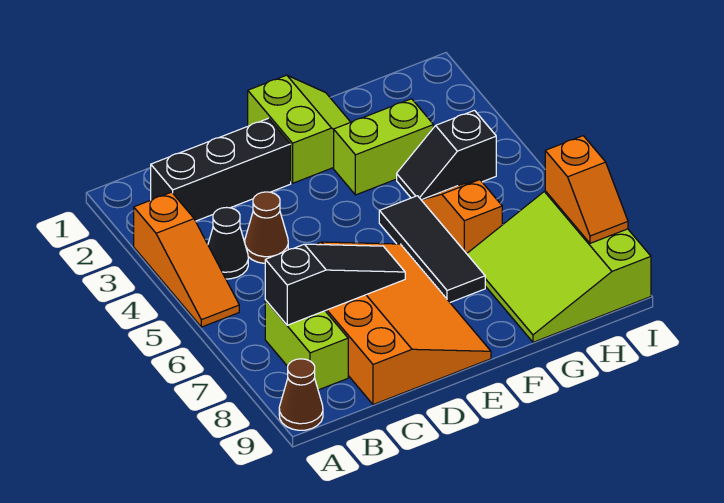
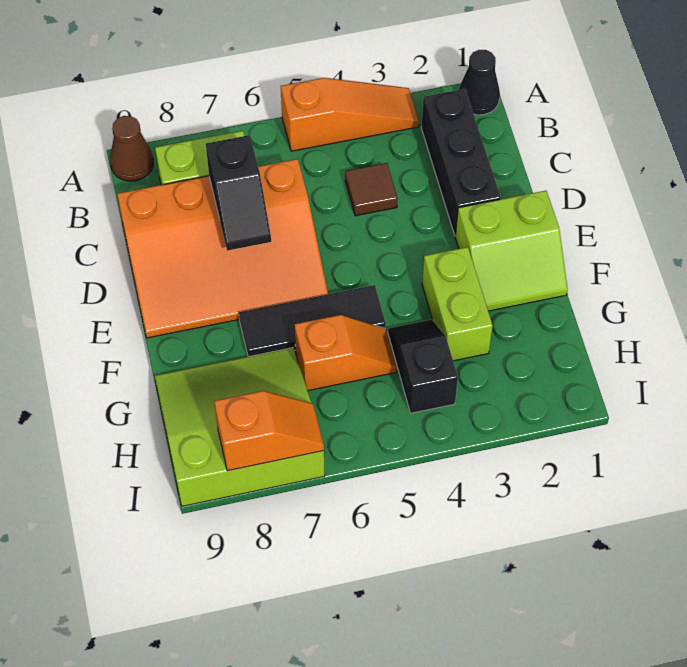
orange 1x3 slope [134,192,239,327] -> orange 1x3 slope turned to [281,78,419,151]
black 1x1 cone [208,207,248,279] -> black 1x1 cone moved to [459,50,500,115]
black 1x3 slope [265,244,405,325] -> black 1x2 slope [206,135,271,251]
brown 1x1 cone [245,192,288,263] -> brown 1x1 tile [345,163,398,216]
orange 1x2 slope [545,136,628,243] -> orange 1x2 slope turned to [214,391,324,471]

